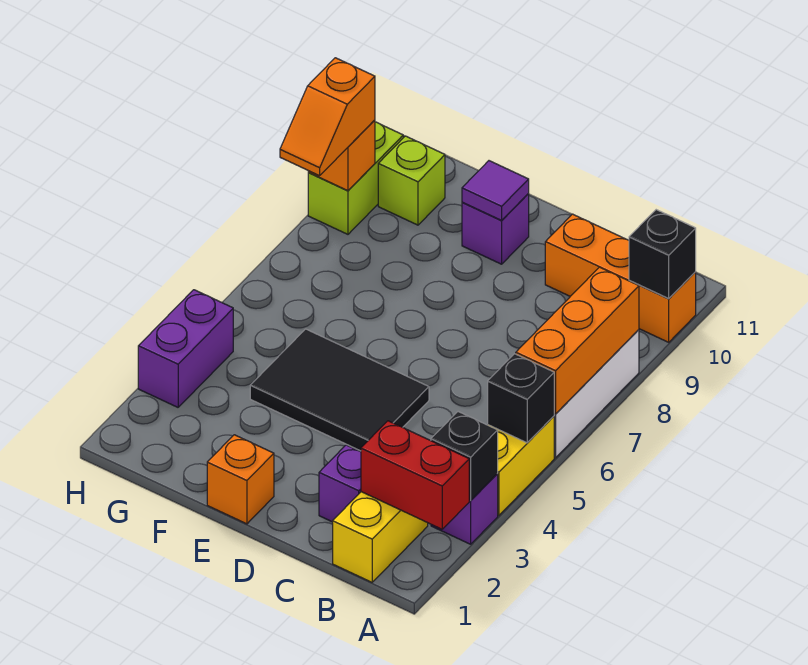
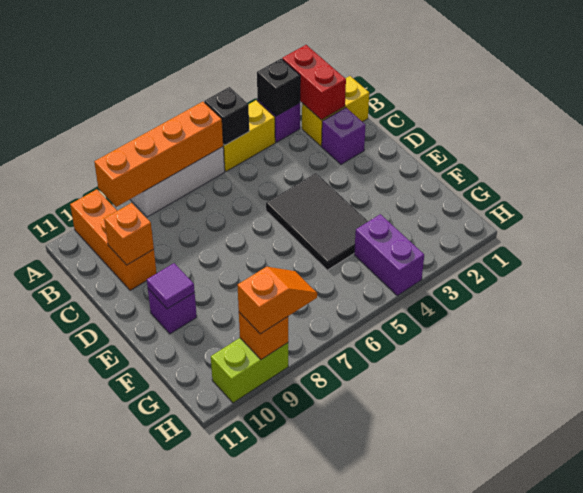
orange 1x3 brick [516,267,639,414] -> orange 1x4 brick [94,102,223,207]
black 1x1 brick [629,210,696,299] -> none
orange 1x1 brick [207,435,274,524] -> orange 1x1 brick moved to [104,203,154,265]
lime 1x1 brick [378,136,445,225] -> none
purple 1x2 brick [138,290,233,407] -> purple 1x2 brick turned to [354,214,424,295]

